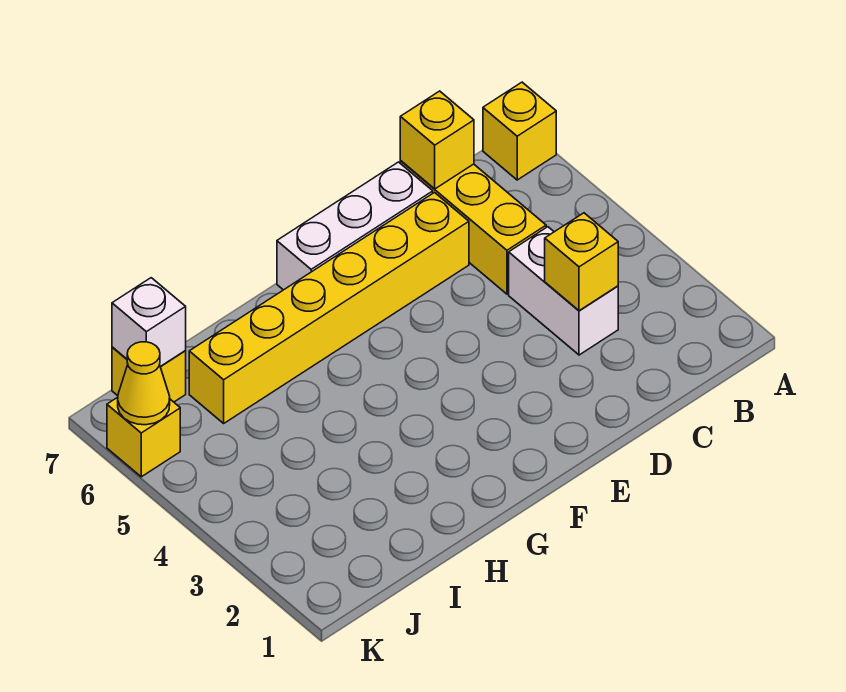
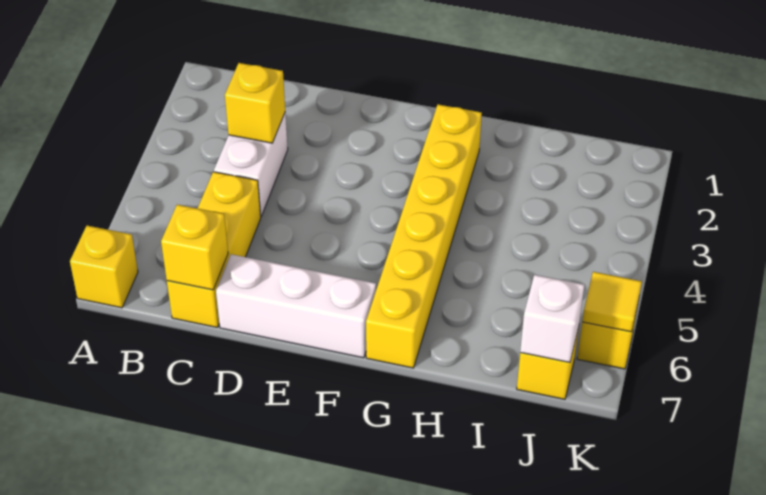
yellow 1x6 brick [189,193,469,423] -> yellow 1x6 brick turned to [366,104,482,368]
yellow 1x1 cone [118,342,170,425] -> yellow 1x1 tile [582,272,642,332]

